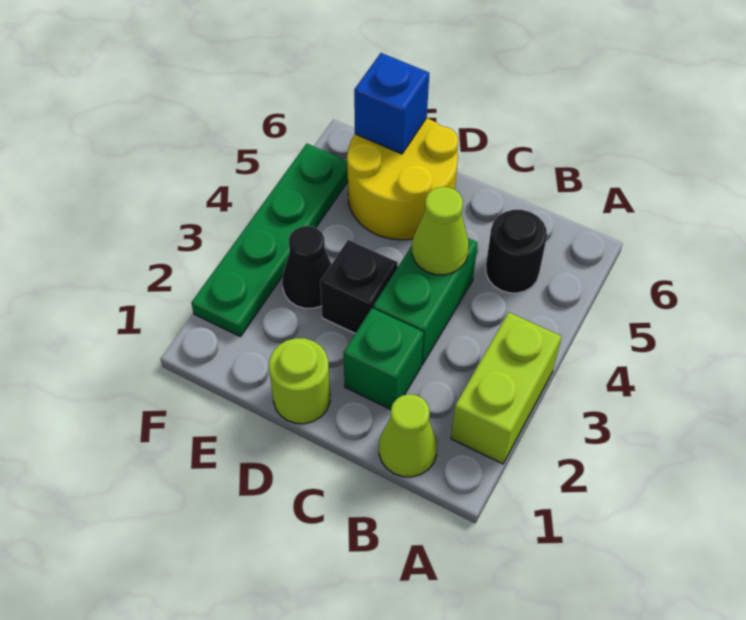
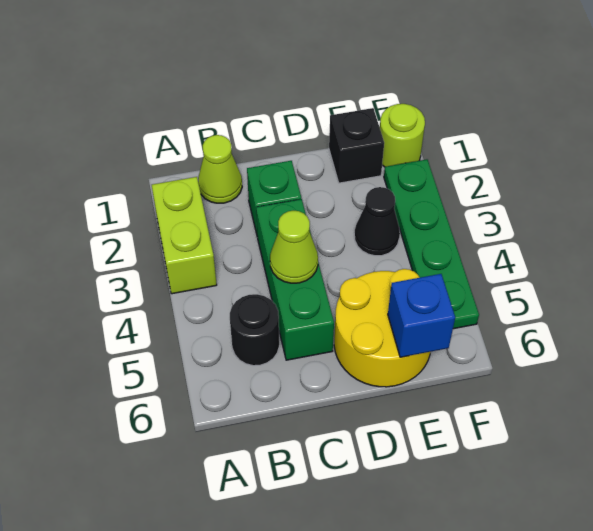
green 1x2 brick [373,238,478,365] -> green 1x3 brick [256,199,334,360]
lime 1x1 round brick [269,338,330,424] -> lime 1x1 round brick moved to [380,104,425,167]
black 1x1 brick [320,240,398,333] -> black 1x1 brick moved to [329,108,384,183]

